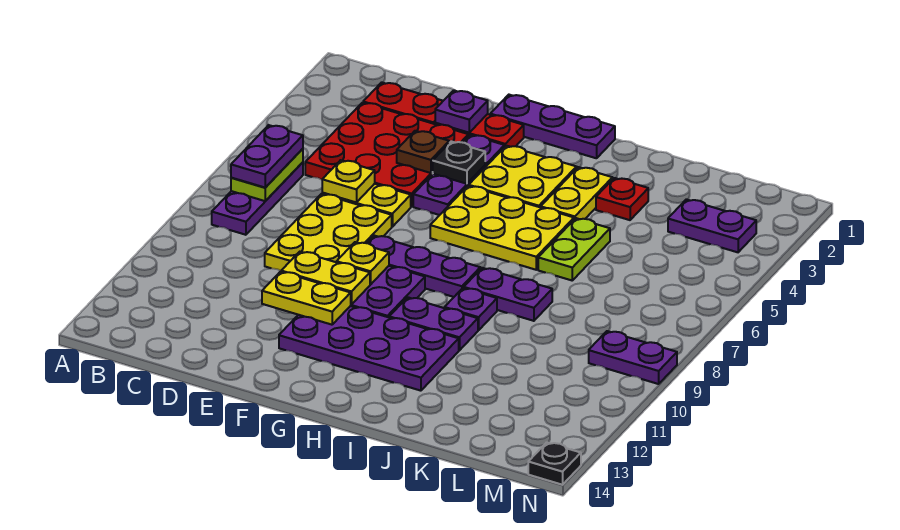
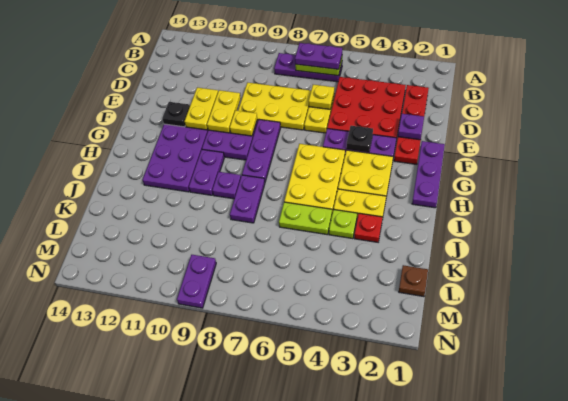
brown 1x1 plate [397,131,449,173] -> brown 1x1 plate moved to [399,265,428,297]
none -> lime 1x1 plate [329,210,357,239]
purple 1x2 plate [668,199,756,252] -> none
black 1x1 plate [528,442,581,485] -> black 1x1 plate moved to [162,102,190,127]

